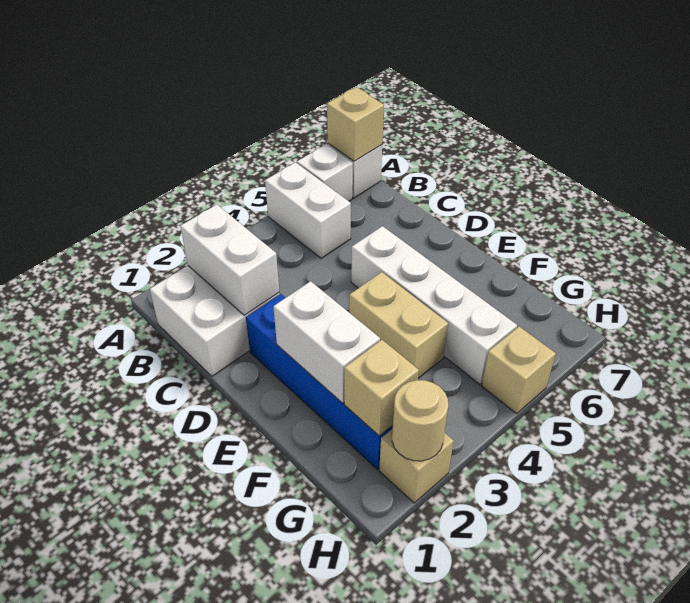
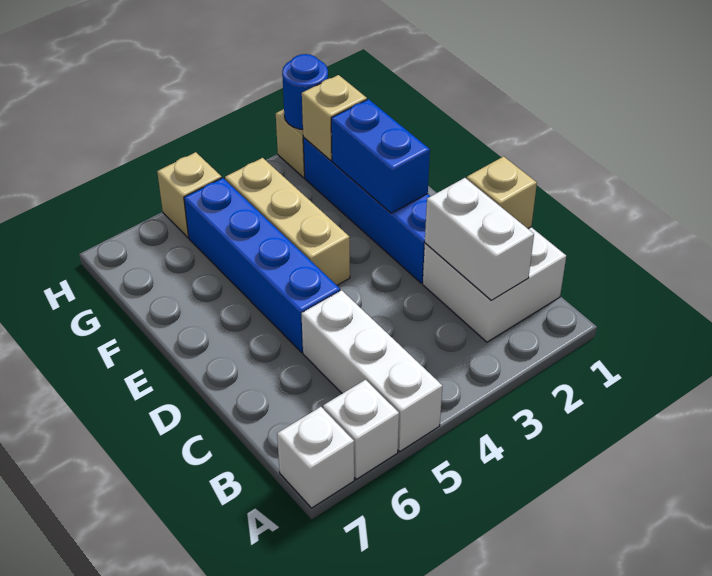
white 1x2 brick [265,162,351,258] -> white 1x3 brick [301,290,442,451]
tan 1x1 brick [327,87,384,161] -> tan 1x1 brick moved to [467,156,537,228]
white 1x4 brick [351,226,517,384] -> blue 1x4 brick [184,178,340,352]
white 1x2 brick [273,281,380,403] -> blue 1x2 brick [331,99,430,213]
tan 1x2 brick [349,272,448,378] -> tan 1x3 brick [225,158,350,285]
tan 1x1 round brick [392,380,448,461] -> blue 1x1 round brick [282,54,328,129]

